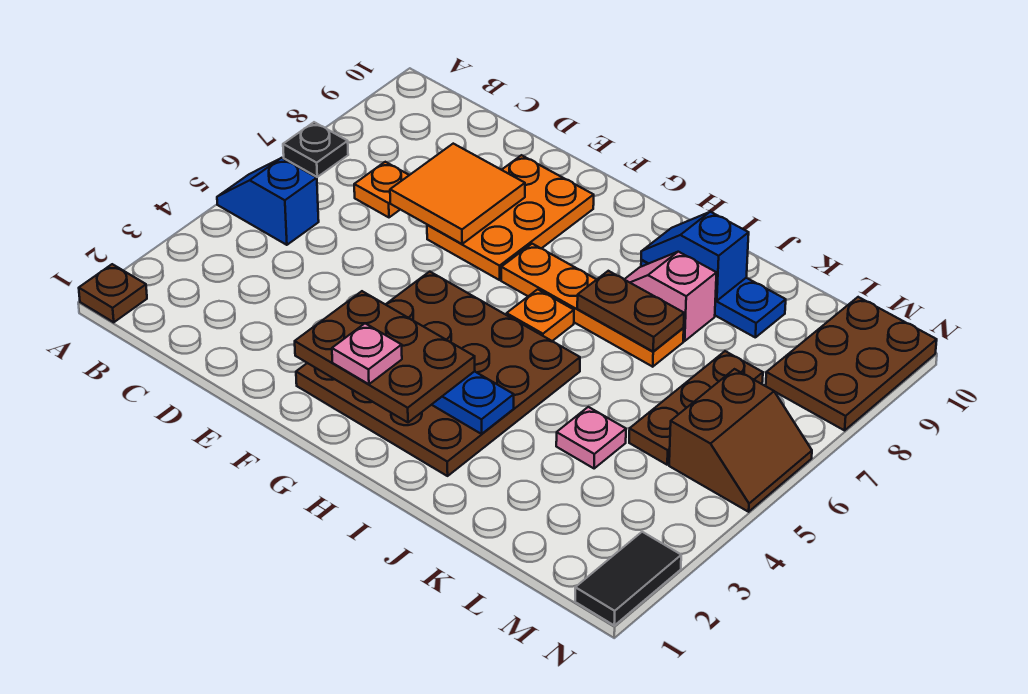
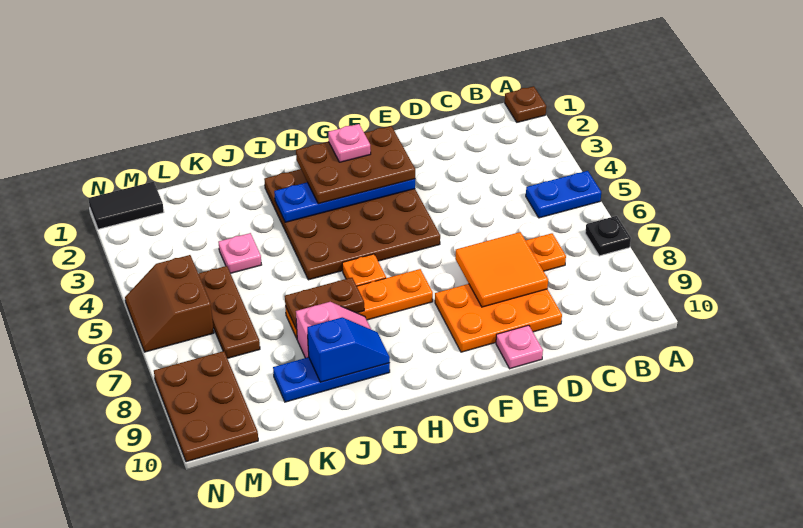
blue 1x2 slope [217,158,319,245] -> blue 1x2 plate [526,171,601,218]
orange 2x3 plate [427,155,594,280] -> orange 2x3 plate turned to [435,284,562,352]
none -> pink 1x1 plate [496,325,543,369]
black 1x2 tile [575,532,681,625] -> black 1x2 tile turned to [88,182,164,229]

